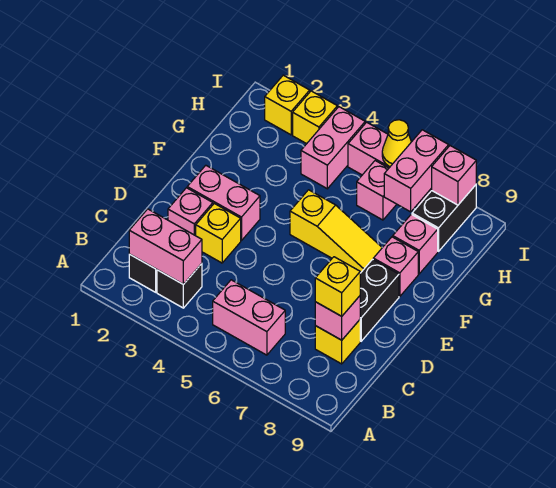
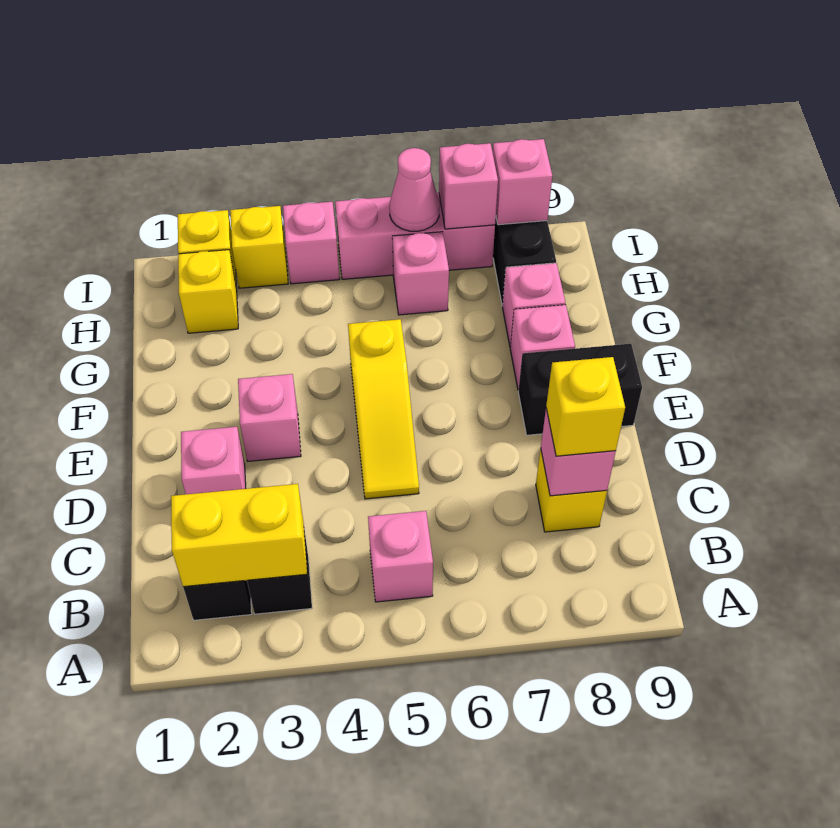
pink 1x2 brick [129,209,202,284] -> yellow 1x2 brick [171,484,307,587]
pink 1x2 brick [213,280,285,355] -> pink 1x1 brick [368,511,433,602]
yellow 1x1 brick [196,204,241,263] -> yellow 1x1 brick moved to [178,250,238,333]
black 1x2 brick [360,259,399,341] -> black 1x2 brick turned to [518,344,642,435]
pink 1x2 brick [187,165,260,241] -> pink 1x1 brick [238,374,301,461]
yellow 1x3 slope [290,190,382,273] -> yellow 1x3 slope turned to [348,319,419,499]
pink 1x2 brick [301,107,365,189] -> pink 1x1 brick [283,202,340,284]
pink 1x2 brick [384,130,449,212] -> pink 1x1 brick [439,143,498,229]
yellow 1x1 cone [382,120,411,167] -> pink 1x1 cone [389,148,440,231]

